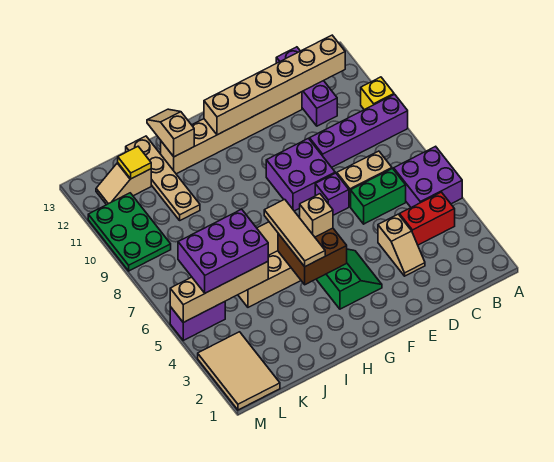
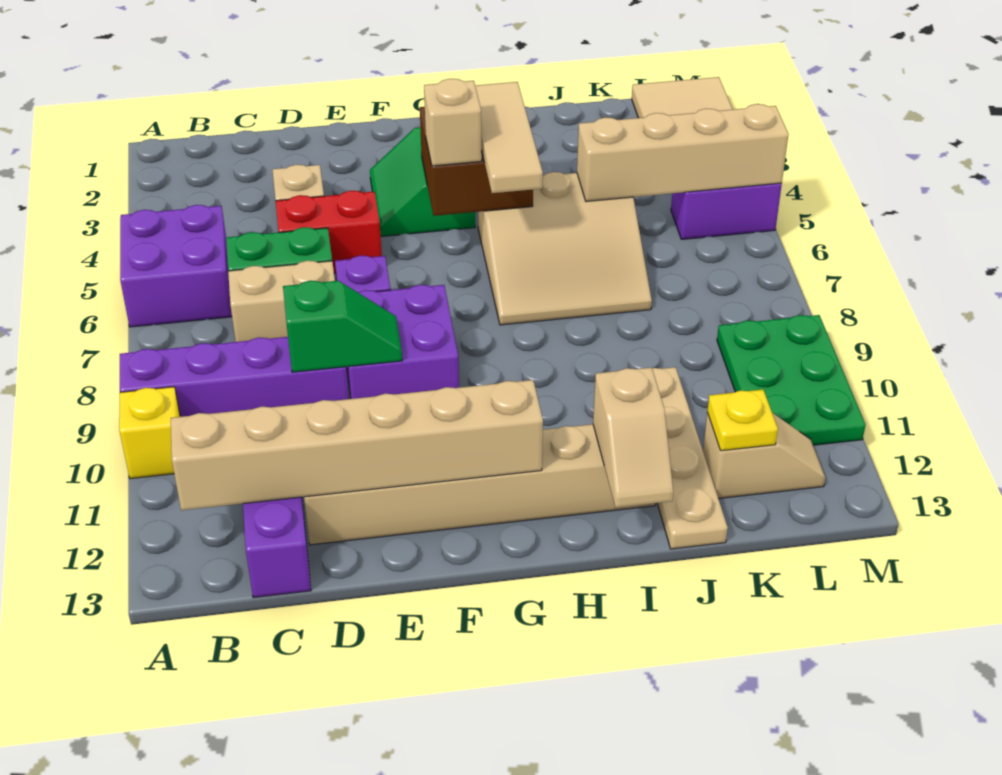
red 1x2 brick [399,192,455,245] -> red 1x2 brick moved to [276,191,382,273]
none -> green 1x2 slope [283,281,402,372]
purple 2x3 brick [178,209,268,293] -> none
yellow 1x1 tile [118,147,151,179] -> yellow 1x1 plate [707,390,778,451]

